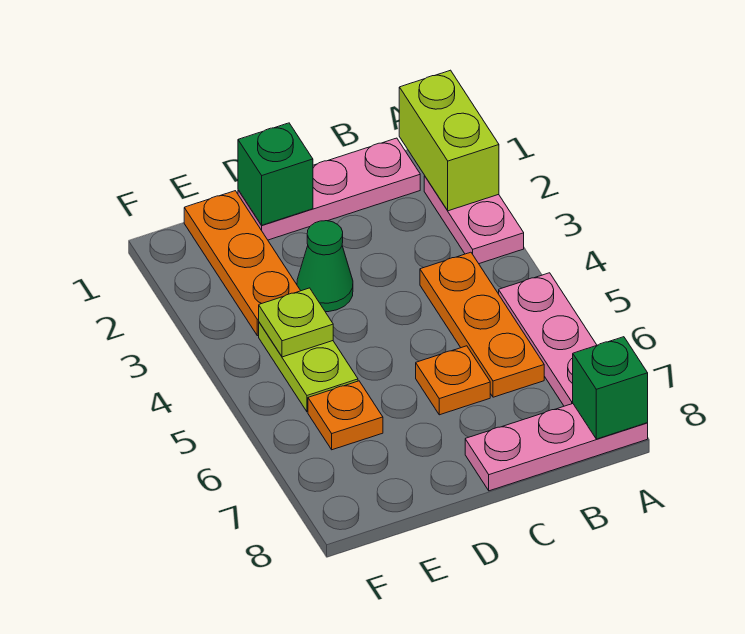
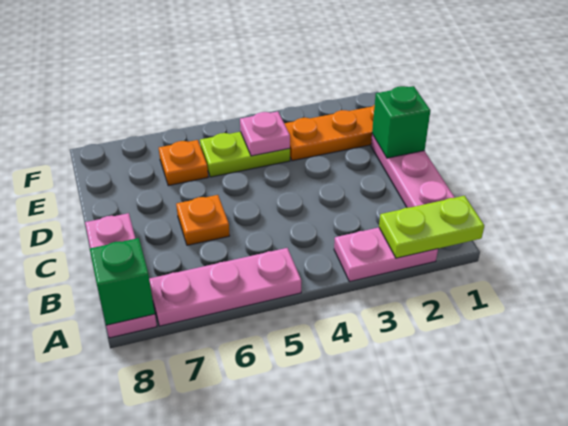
lime 1x2 brick [399,70,499,211] -> lime 1x2 plate [379,196,484,258]
orange 1x3 plate [420,252,544,397] -> none
green 1x1 cone [297,221,353,312] -> none
lime 1x1 plate [259,288,333,357] -> pink 1x1 plate [240,112,290,156]

